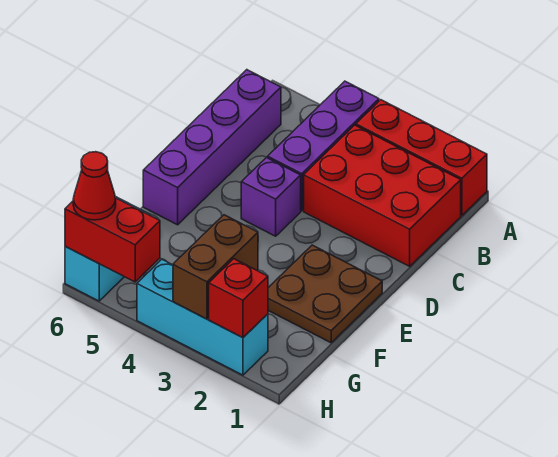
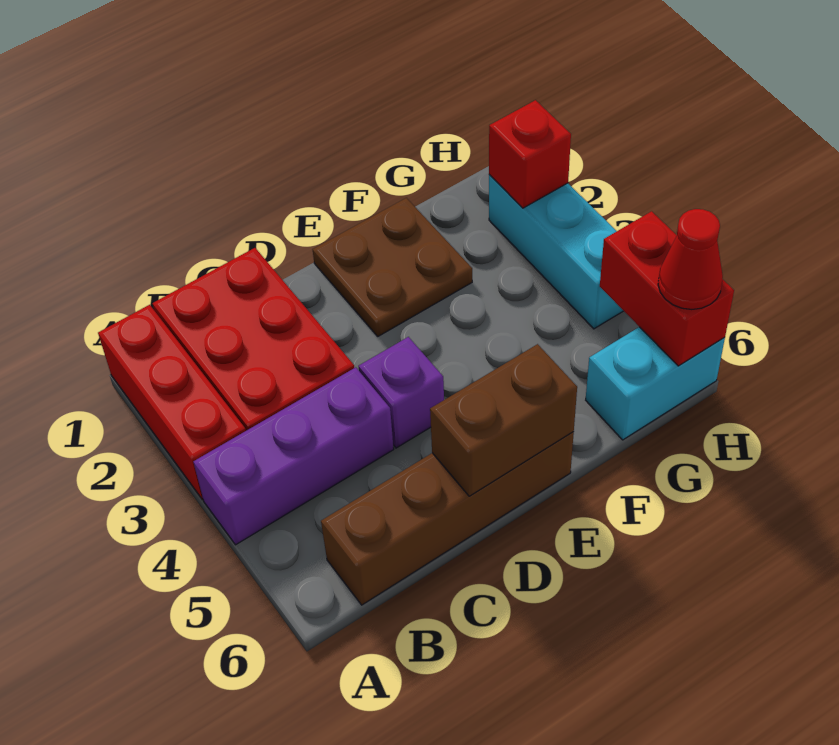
purple 1x4 brick [143,70,281,225] -> brown 1x4 brick [321,432,574,605]
brown 1x2 brick [173,215,258,319] -> brown 1x2 brick moved to [430,344,577,496]

